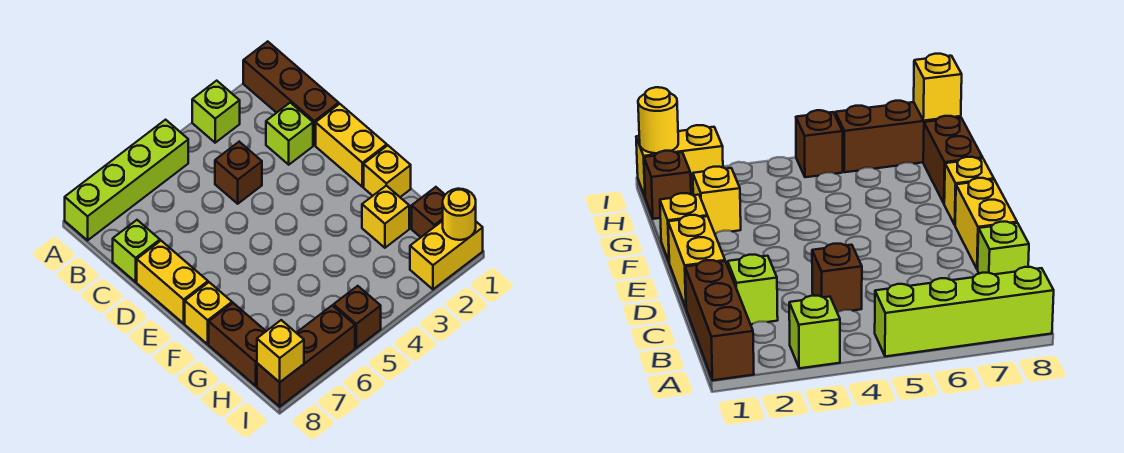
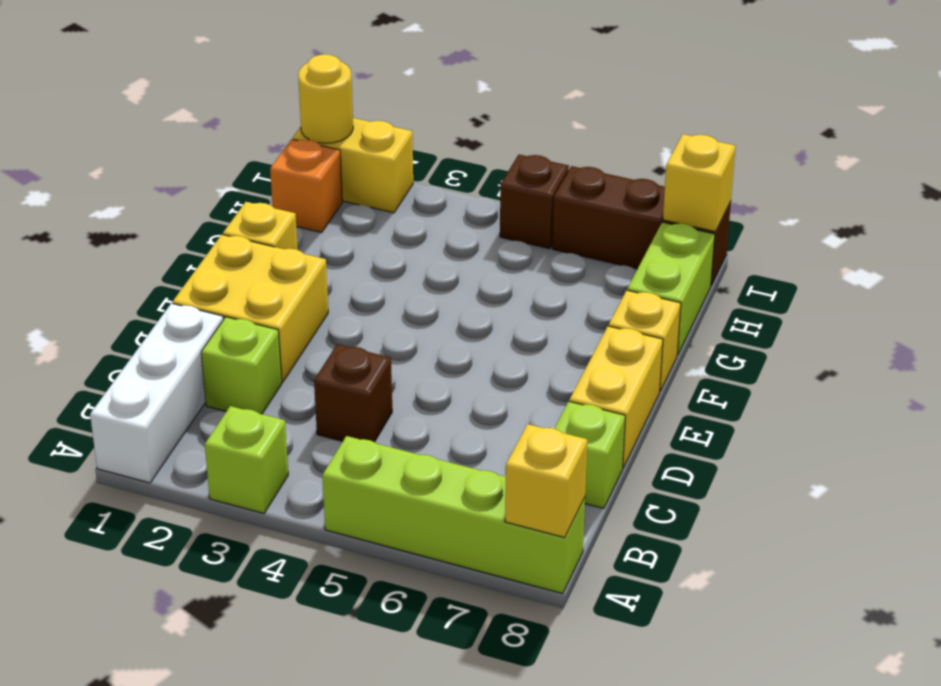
brown 1x3 brick [243,41,339,145] -> white 1x3 brick [90,303,223,483]
yellow 1x2 brick [316,104,387,187] -> yellow 2x2 brick [172,235,328,382]
yellow 1x1 brick [362,186,409,248] -> yellow 1x1 brick moved to [505,424,587,538]
brown 1x2 brick [209,303,266,386] -> lime 1x2 brick [627,222,715,355]
brown 1x1 brick [412,187,445,237] -> orange 1x1 brick [270,139,342,232]

